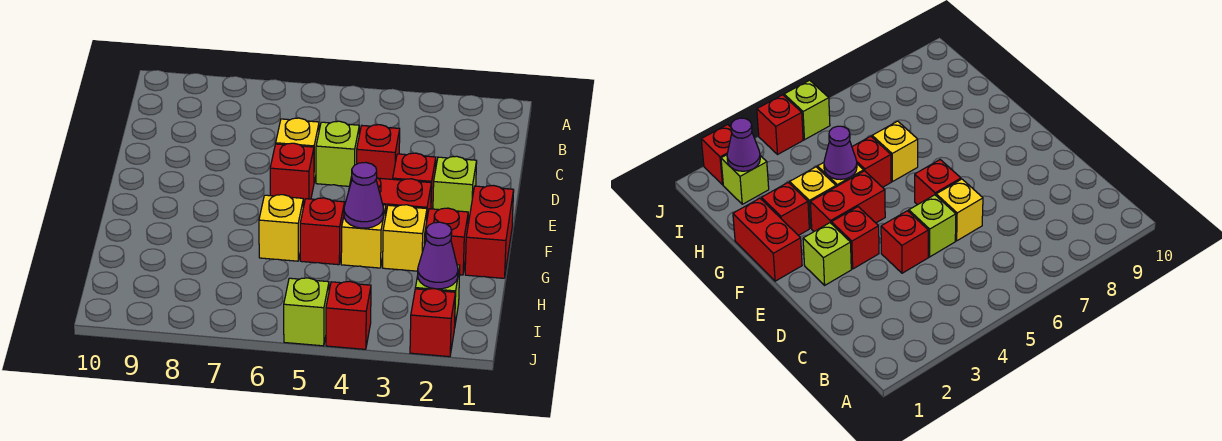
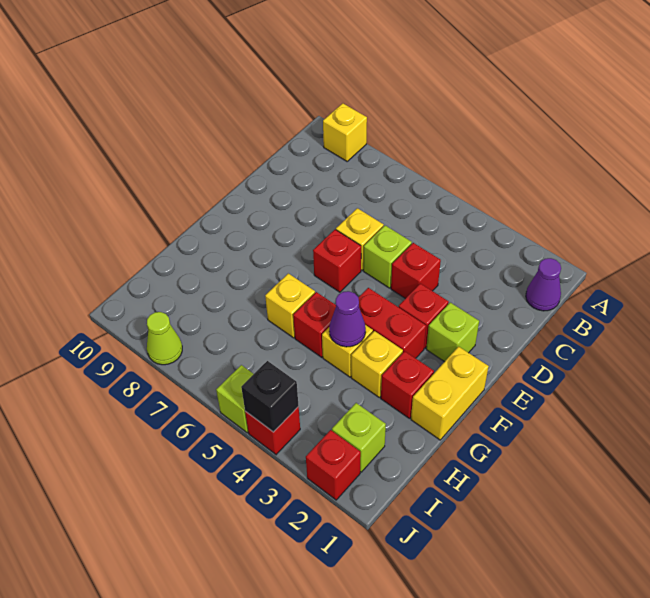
none -> yellow 1x1 brick [323,103,367,161]
red 1x2 brick [465,185,514,278] -> yellow 1x2 brick [411,347,489,440]
purple 1x1 cone [418,222,458,289] -> purple 1x1 cone moved to [526,258,561,311]
none -> black 1x1 brick [241,361,299,432]
none -> lime 1x1 cone [147,312,182,365]

